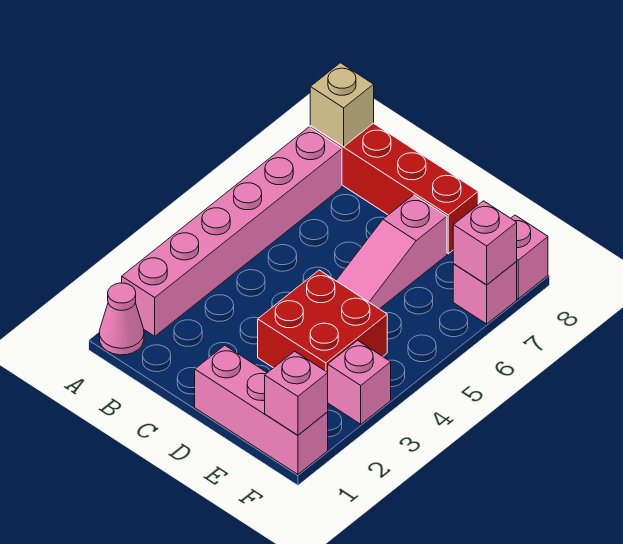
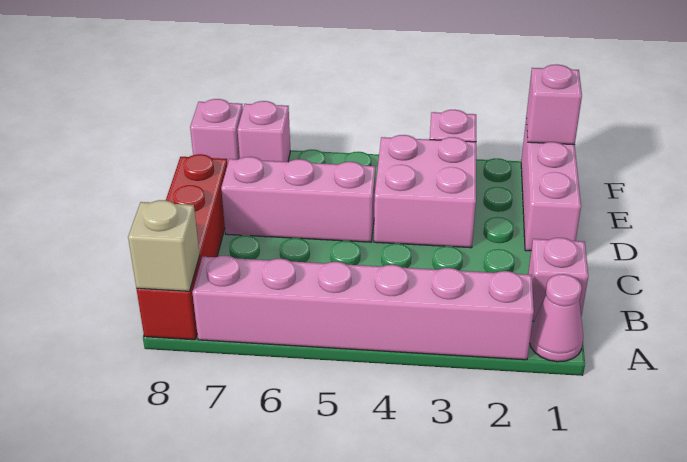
red 2x2 brick [258,270,387,372] -> pink 2x2 brick [374,135,476,248]
pink 1x3 slope [336,195,447,309] -> pink 1x3 brick [221,157,375,242]
pink 1x1 brick [453,201,517,285] -> pink 1x1 brick moved to [528,238,588,321]

